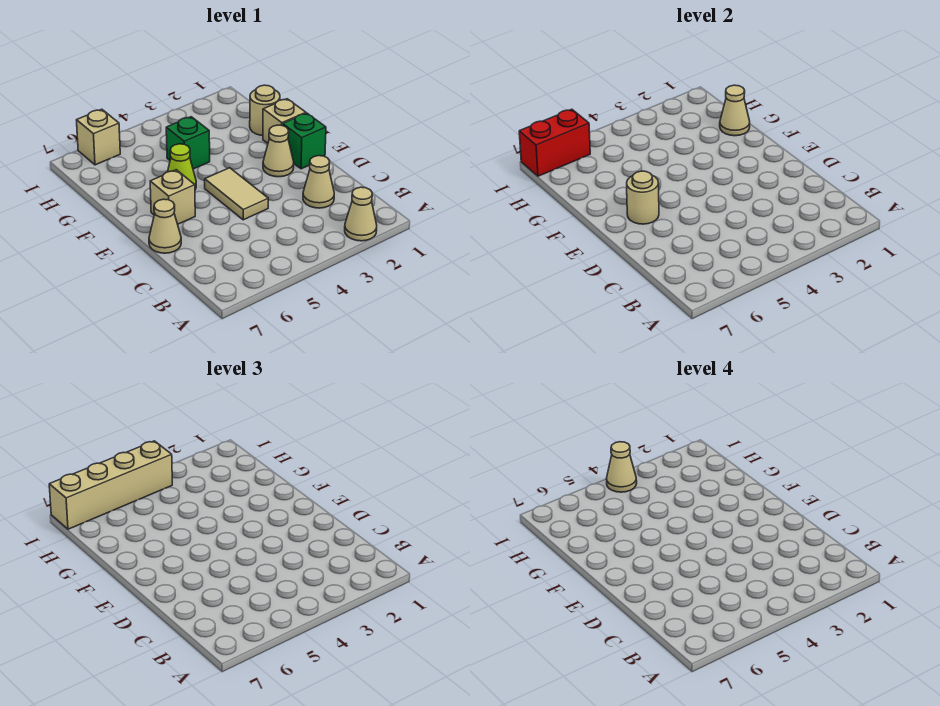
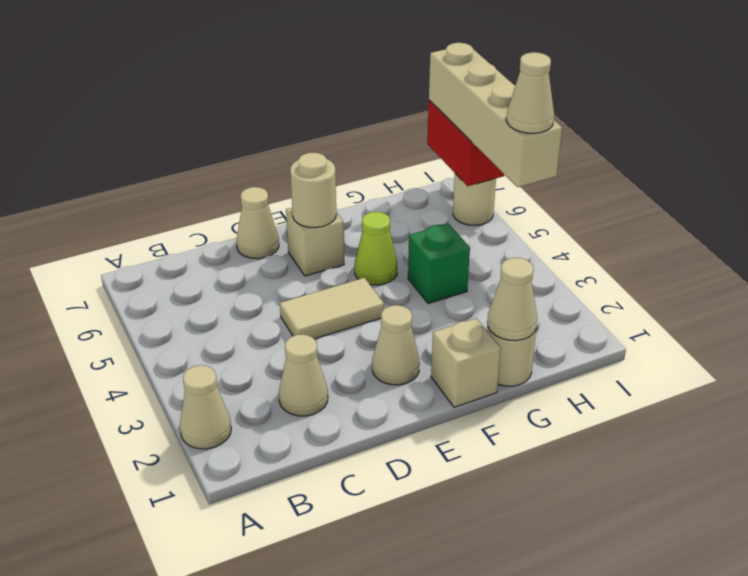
green 1x1 brick [283,113,326,169] -> none
tan 1x1 brick [77,109,120,165] -> tan 1x1 round brick [453,174,496,225]

